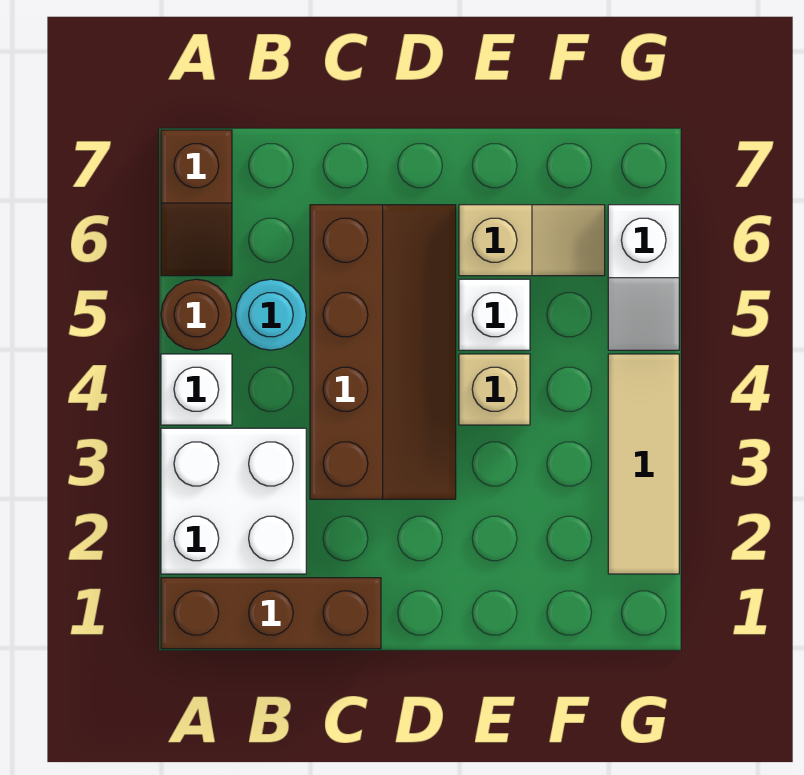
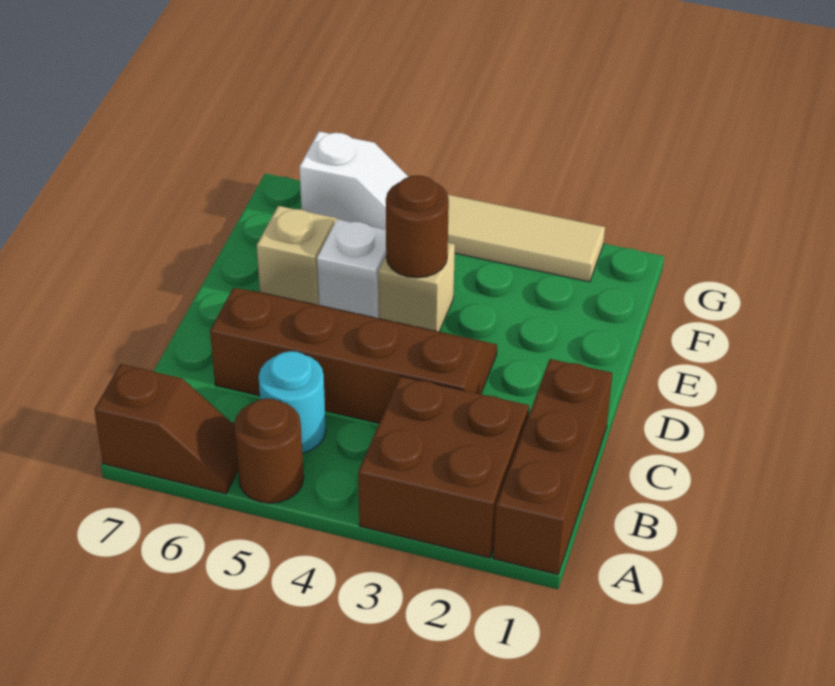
white 2x2 brick [161,428,306,574] -> brown 2x2 brick [358,376,529,558]
white 1x1 brick [161,354,232,425] -> none
none -> brown 1x1 round brick [386,175,449,278]

